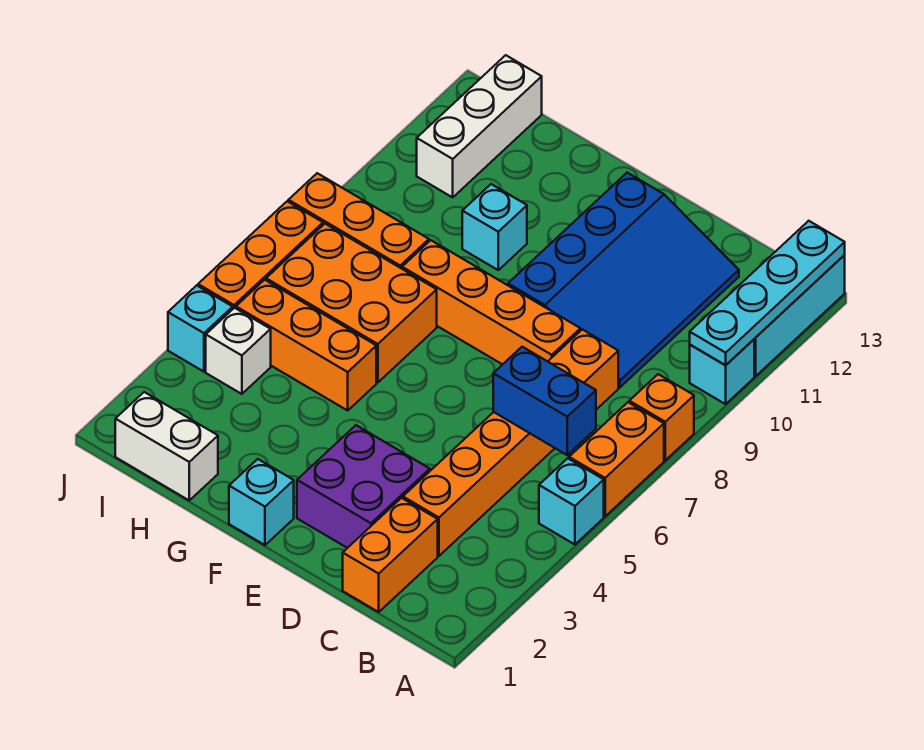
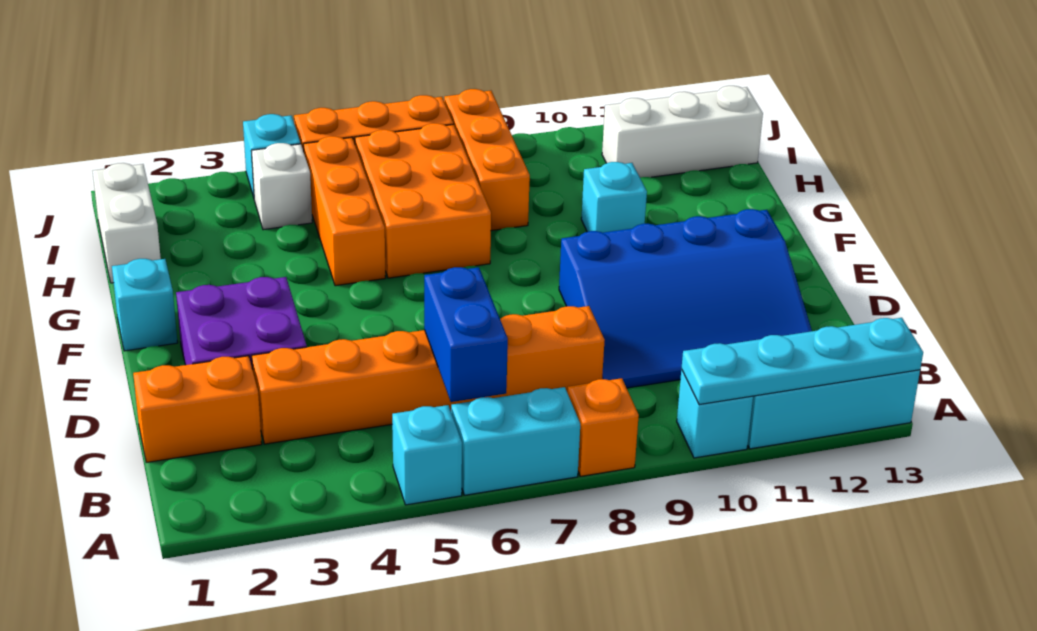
orange 1x2 brick [569,402,664,516] -> cyan 1x2 brick [451,387,580,495]
orange 1x4 brick [402,240,580,365] -> none

